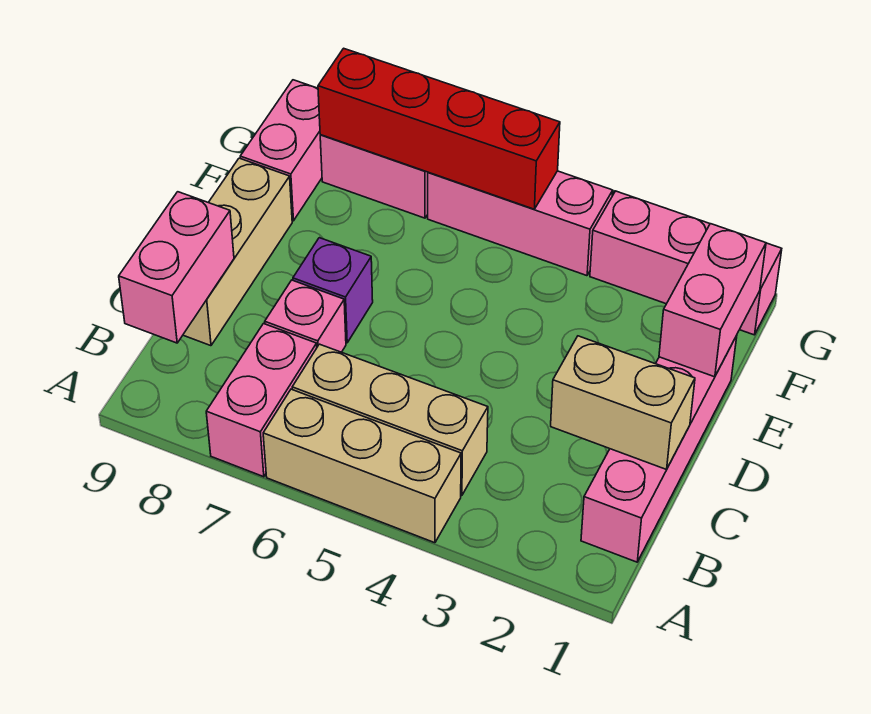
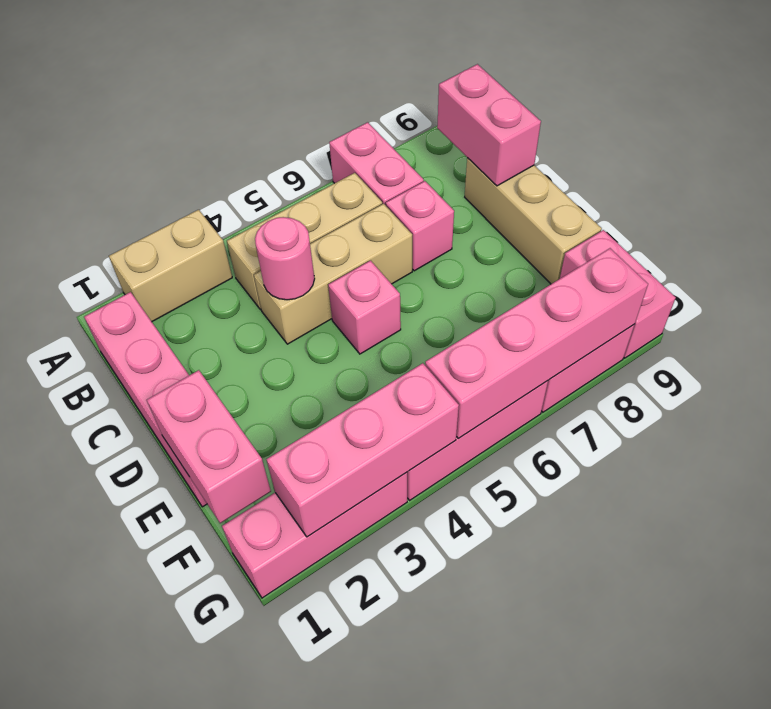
tan 1x3 brick [263,389,461,543] -> tan 1x3 brick moved to [254,204,412,344]
tan 1x2 brick [551,336,695,469] -> tan 1x2 brick moved to [109,210,232,322]
none -> pink 1x1 round brick [255,217,315,300]
none -> pink 1x1 brick [328,261,401,354]
purple 1x1 brick [293,238,373,343] -> none
none -> pink 1x3 brick [266,363,459,537]
red 1x4 brick [318,48,560,209] -> pink 1x4 brick [425,248,648,439]

